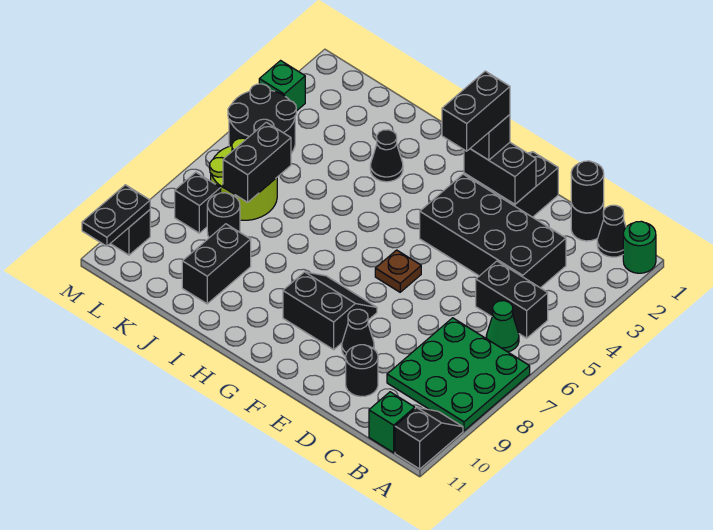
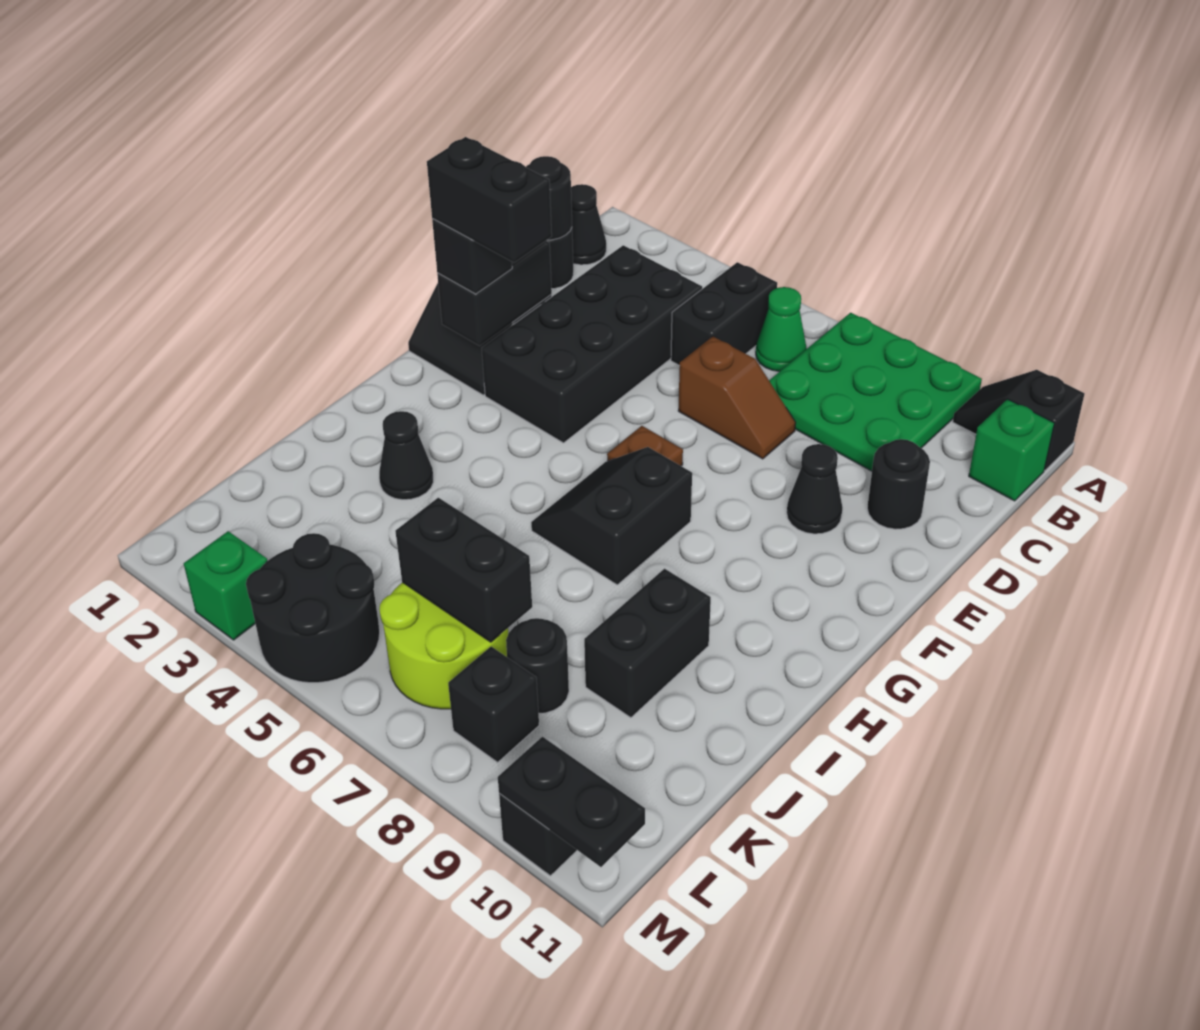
green 1x1 round brick [623,221,656,273] -> none
none -> brown 1x2 slope [678,336,795,459]
black 2x2 slope [283,272,377,350] -> black 2x2 slope moved to [531,447,692,585]
black 1x2 brick [182,224,251,304] -> black 1x2 brick turned to [584,569,711,718]

